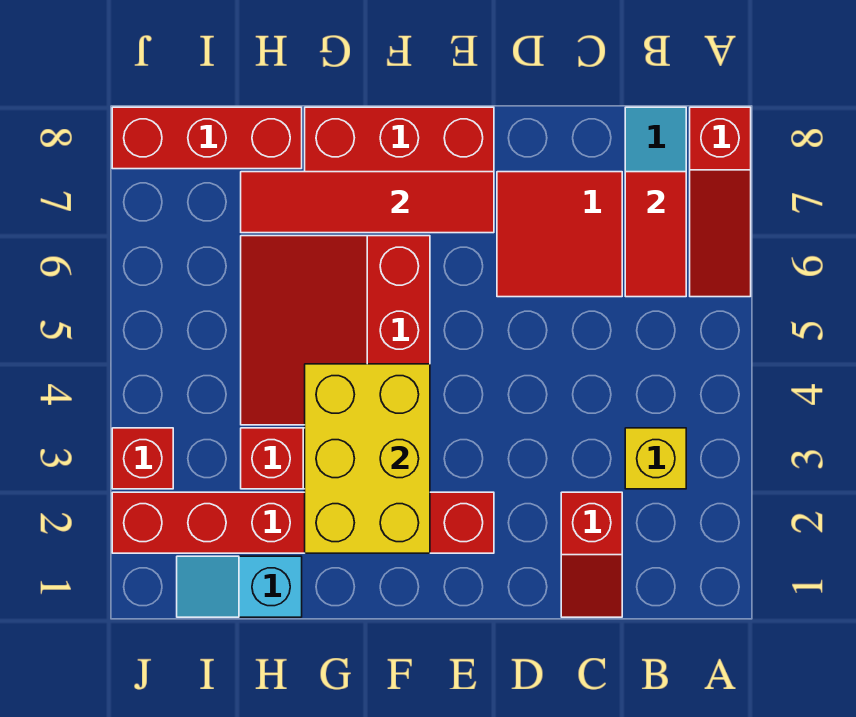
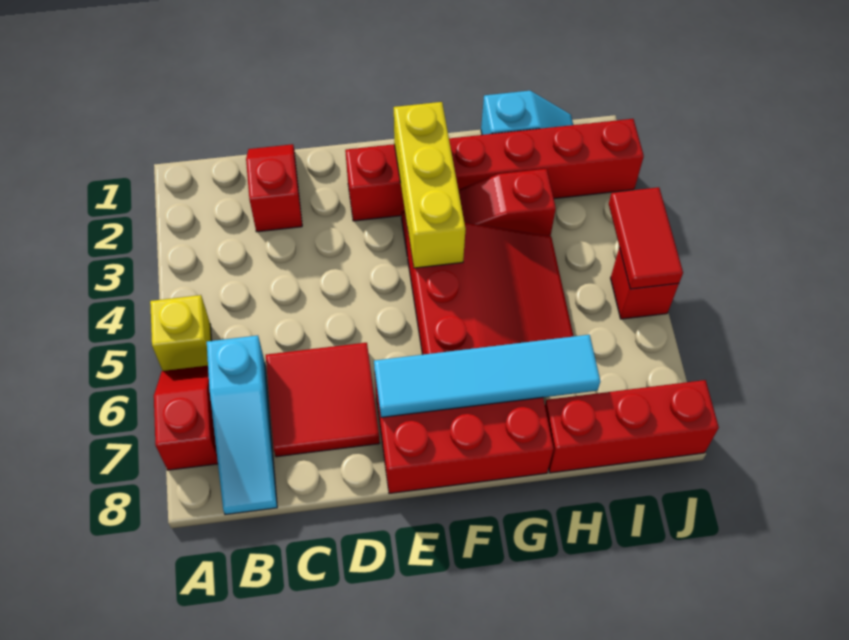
red 1x3 slope [690,107,751,297] -> red 1x2 slope [154,366,218,470]
yellow 1x1 brick [625,428,686,489] -> yellow 1x1 brick moved to [150,295,212,371]
red 1x2 tile [625,172,686,297] -> red 1x2 tile moved to [609,187,683,289]
red 1x4 tile [241,172,494,233] -> cyan 1x4 tile [374,335,600,417]
yellow 2x3 brick [305,364,430,553] -> yellow 1x3 brick [394,102,466,268]
red 1x1 brick [112,428,173,489] -> red 1x1 brick moved to [611,248,679,319]

